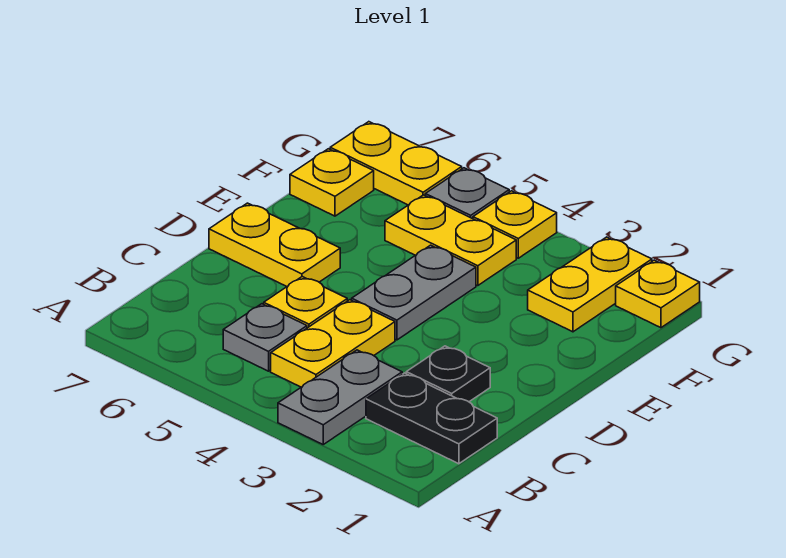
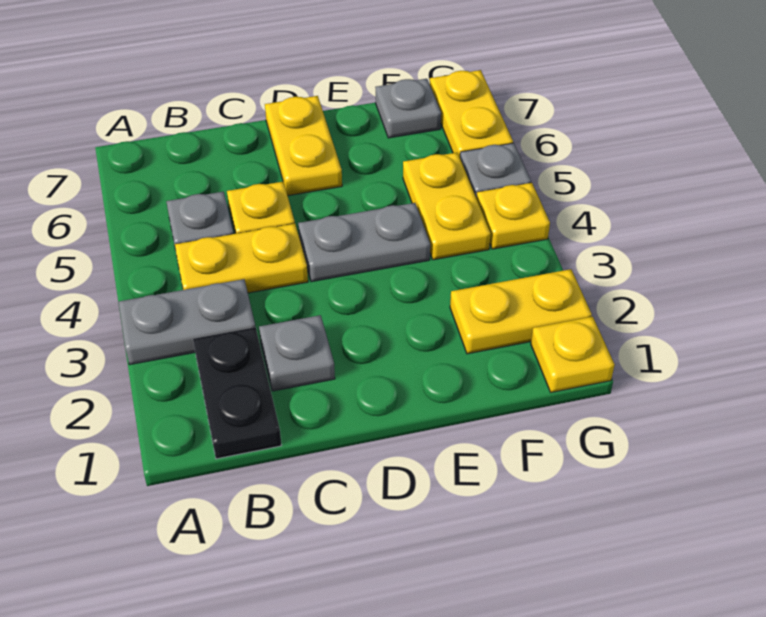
black 1x1 plate [406,346,490,402] -> grey 1x1 plate [259,315,335,391]
yellow 1x1 plate [290,149,374,216] -> grey 1x1 plate [375,79,441,138]

